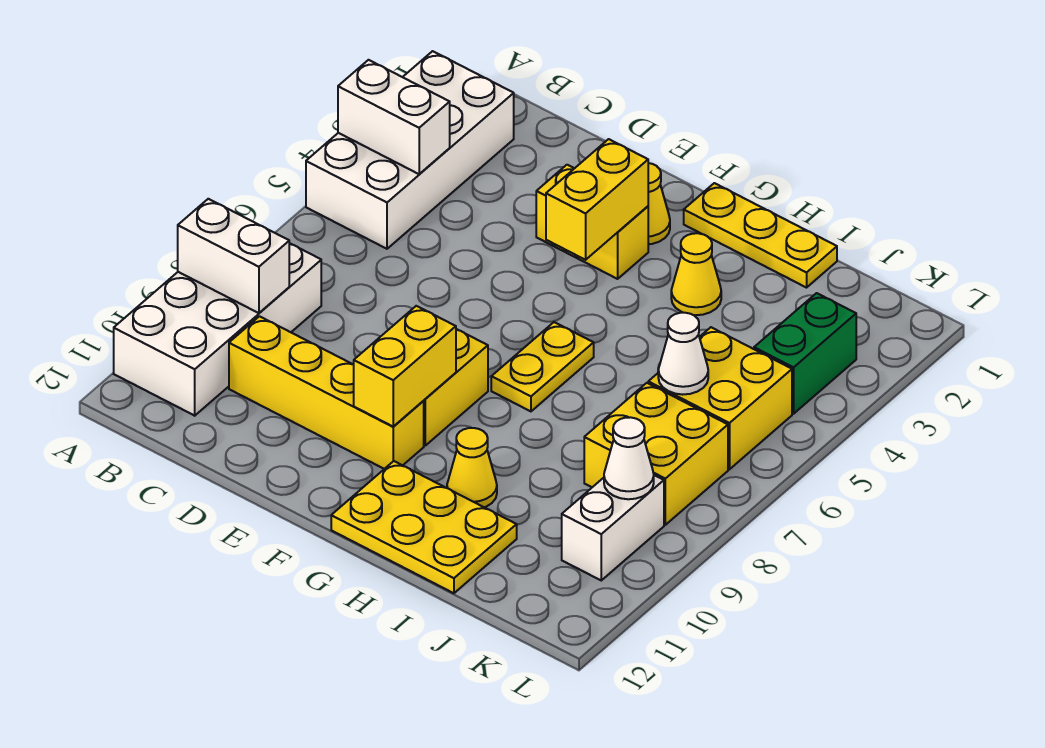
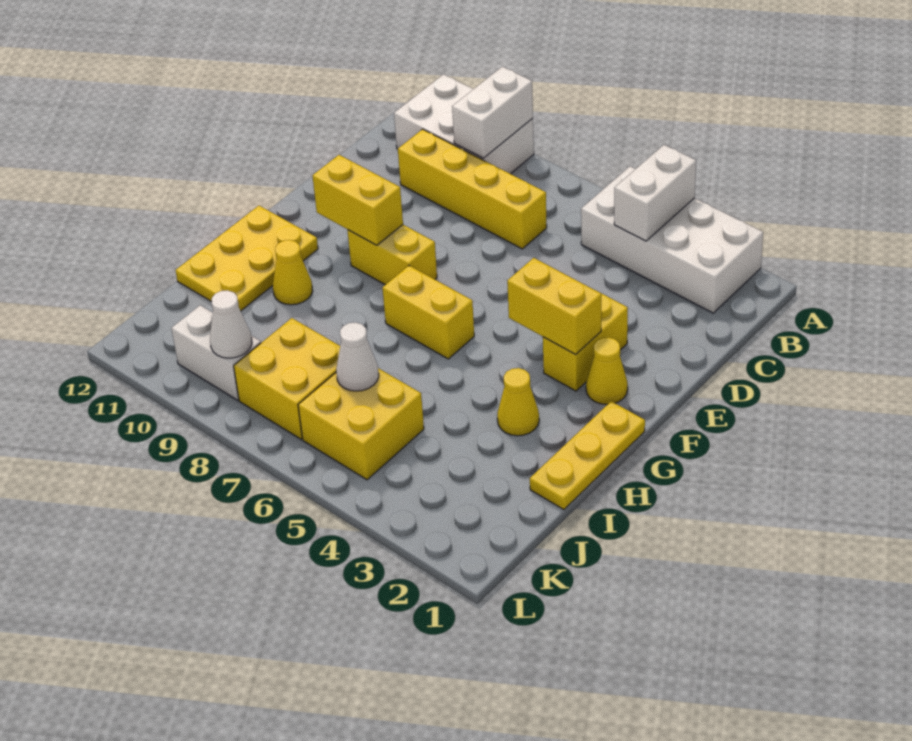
white 2x4 brick [114,243,321,416] -> white 2x3 brick [394,74,534,174]
yellow 1x4 brick [229,316,424,469] -> yellow 1x4 brick turned to [398,129,547,249]
yellow 1x2 plate [491,322,594,411] -> yellow 1x2 brick [382,266,474,359]
green 1x2 brick [754,293,856,414] -> none

